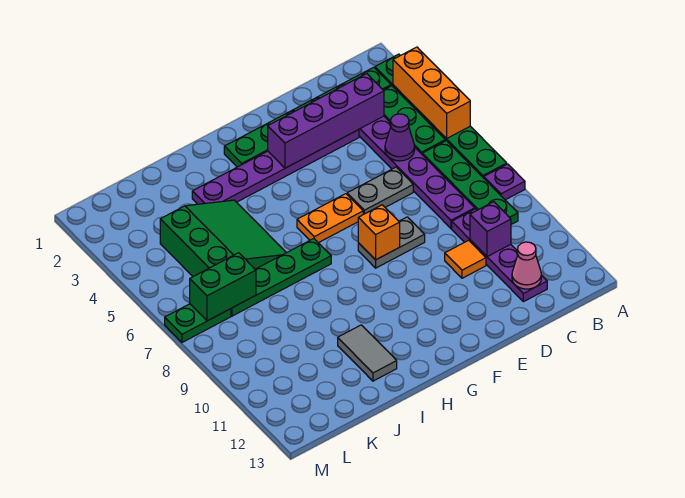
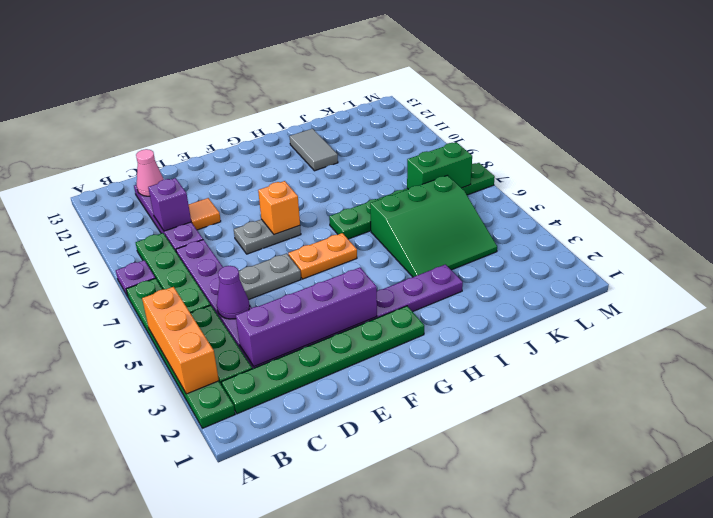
green 3x3 slope [160,200,286,276] -> green 3x3 slope turned to [370,175,497,277]

